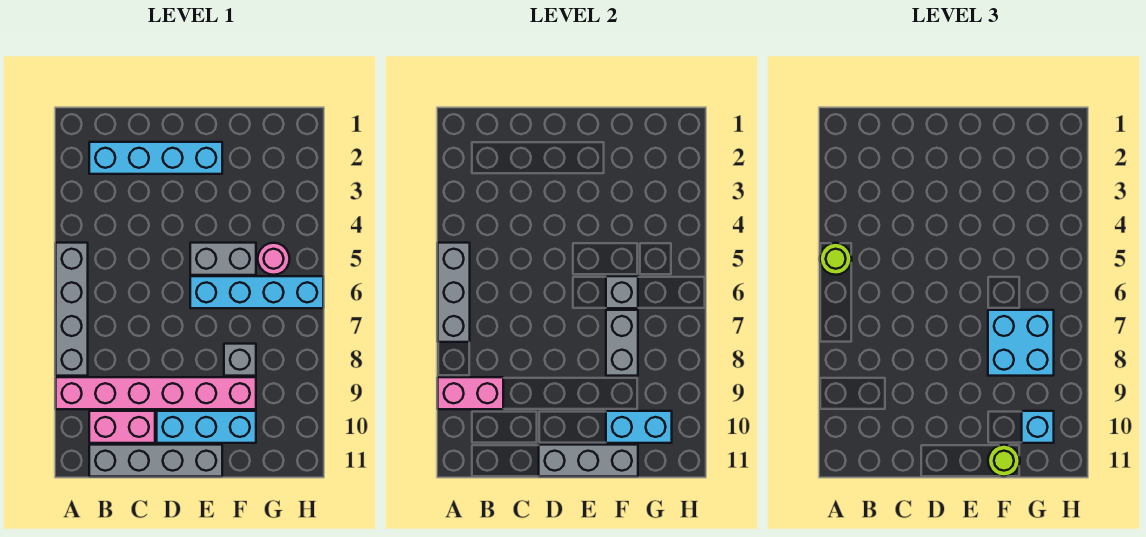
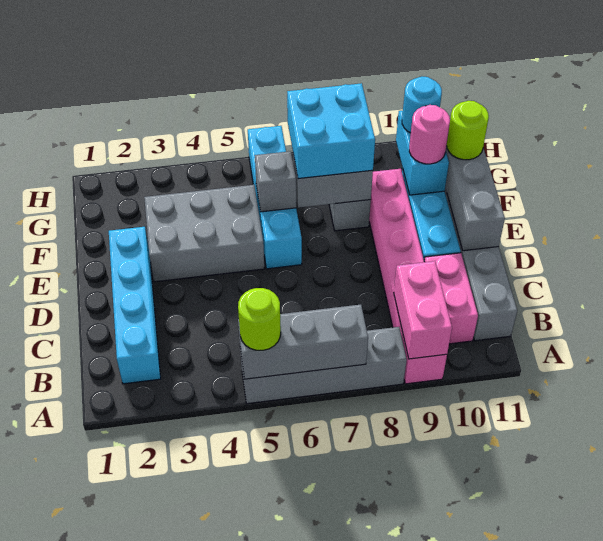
grey 1x2 brick [190,243,256,275] -> grey 2x3 brick [144,185,265,282]
pink 1x1 round brick [258,243,290,275] -> pink 1x1 round brick moved to [409,105,450,164]
cyan 1x1 brick [1022,411,1054,443] -> cyan 1x1 round brick [402,77,442,133]

